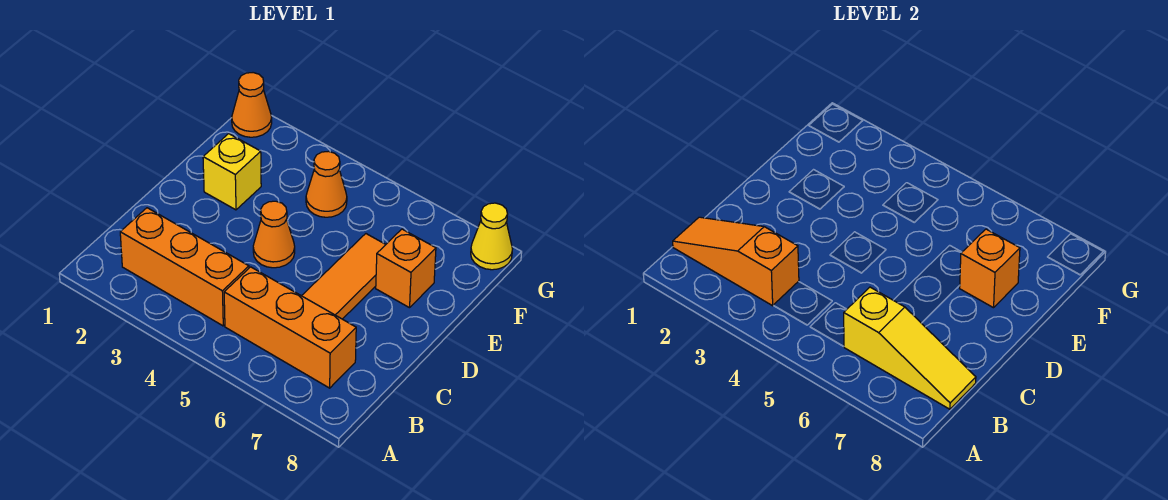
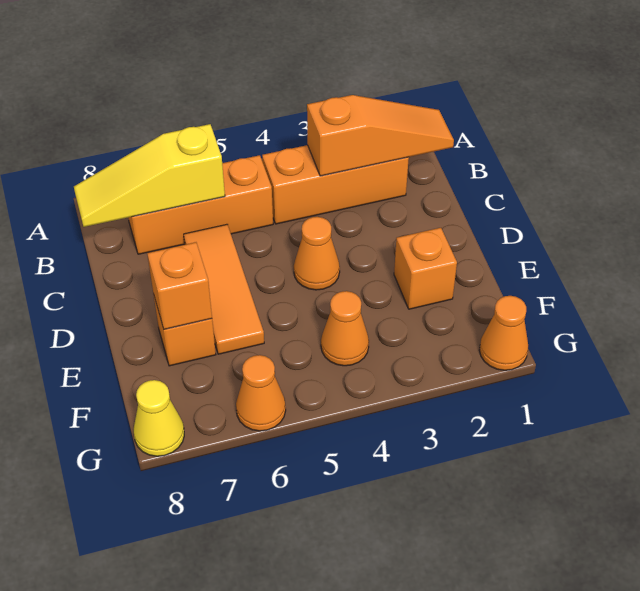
yellow 1x1 brick [203,134,261,210] -> orange 1x1 brick [394,228,457,309]
none -> orange 1x1 cone [236,355,286,431]

